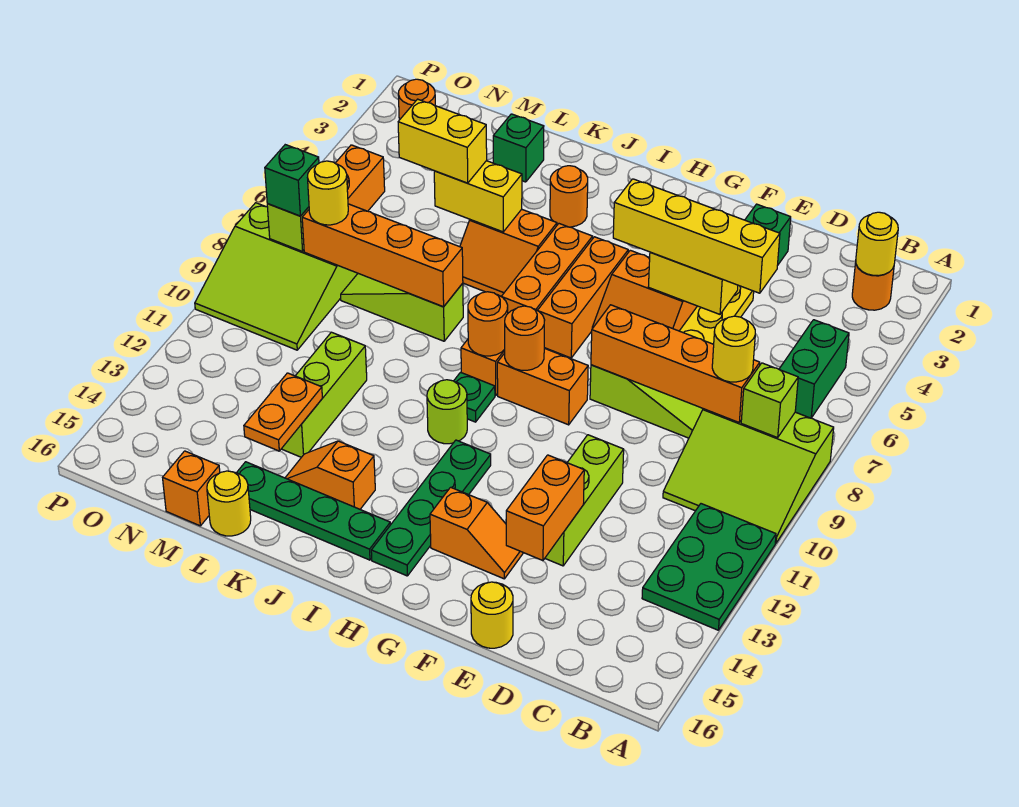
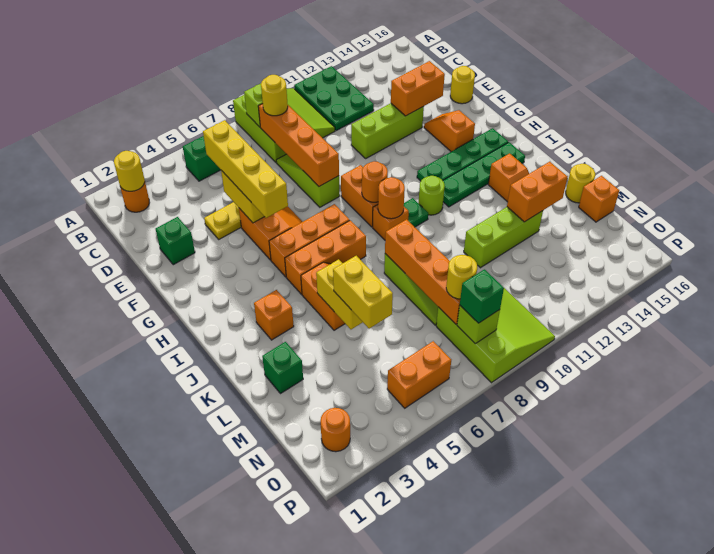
green 2x3 plate [642,504,776,630] -> green 2x3 plate turned to [294,66,374,131]
green 1x4 plate [237,462,390,560] -> green 1x4 plate turned to [443,142,525,207]
orange 1x1 round brick [550,166,588,227] -> orange 1x1 brick [254,290,294,340]
orange 1x2 plate [244,373,322,451] -> orange 1x2 brick [507,162,567,222]

